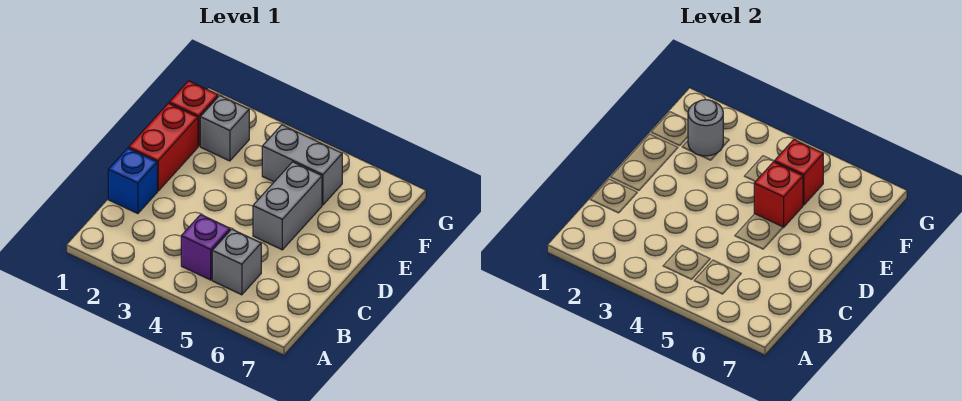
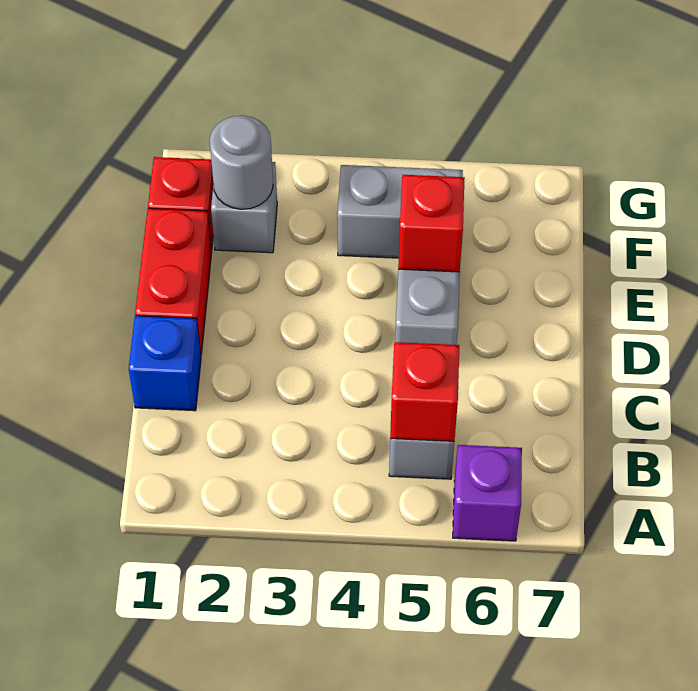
purple 1x1 brick [181,215,230,280] -> purple 1x1 brick moved to [453,445,522,541]
red 1x1 brick [774,140,823,205] -> red 1x1 brick moved to [390,342,459,441]

